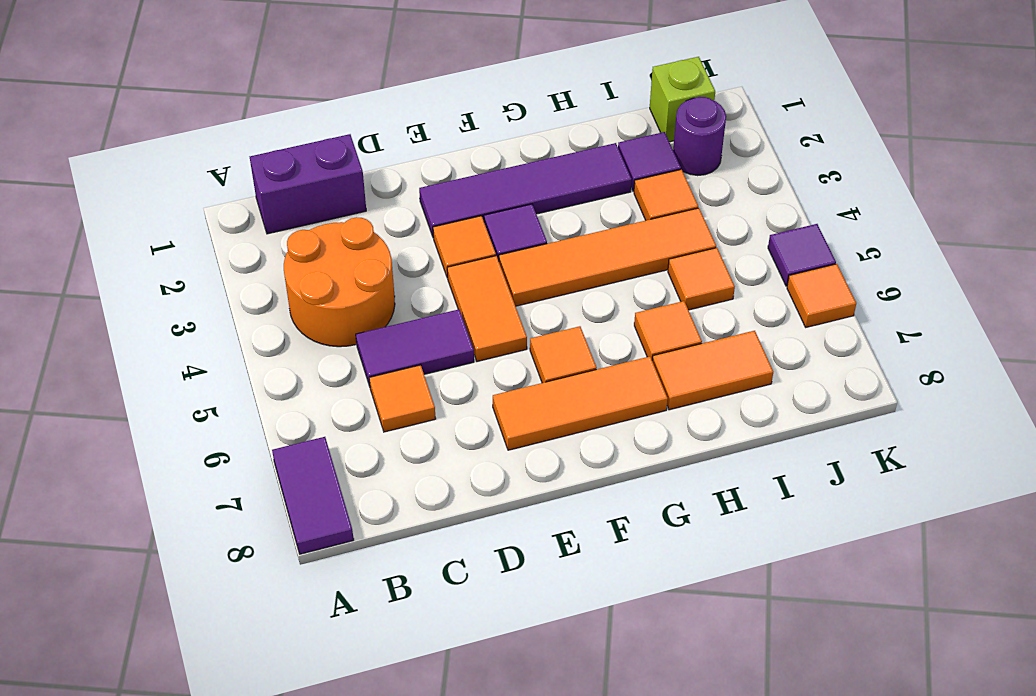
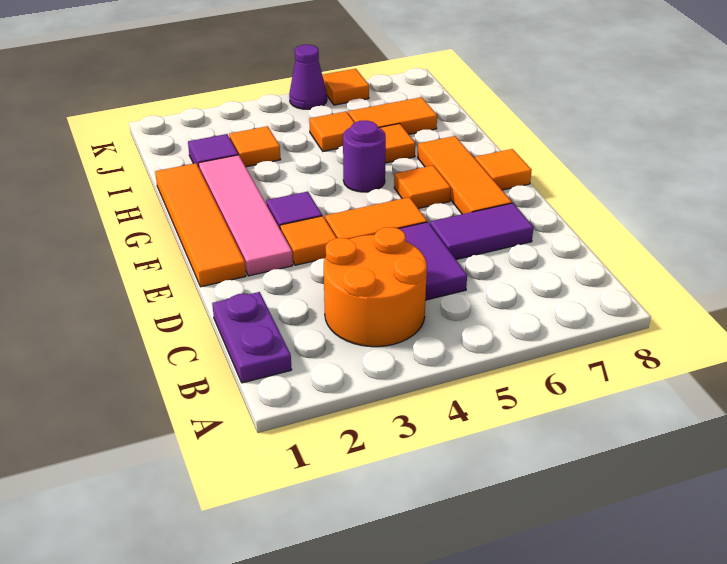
purple 1x2 tile [272,437,354,554] -> purple 1x2 tile moved to [430,203,534,260]
purple 1x2 brick [250,134,366,234] -> purple 1x2 plate [212,292,292,383]
orange 1x1 tile [369,365,436,432] -> orange 1x1 tile moved to [475,149,532,190]
purple 1x4 tile [419,143,632,238] -> pink 1x4 tile [199,155,293,276]
orange 1x4 tile [499,208,716,306] -> orange 1x4 tile moved to [155,163,246,287]
orange 1x2 tile [652,331,773,410] -> orange 1x2 tile turned to [348,97,437,134]
lime 1x1 brick [650,57,715,142] -> none
purple 1x1 round brick [673,97,726,176] -> purple 1x1 round brick moved to [343,120,386,192]
purple 1x1 tile [768,224,836,286] -> purple 1x1 cone [289,45,327,109]

